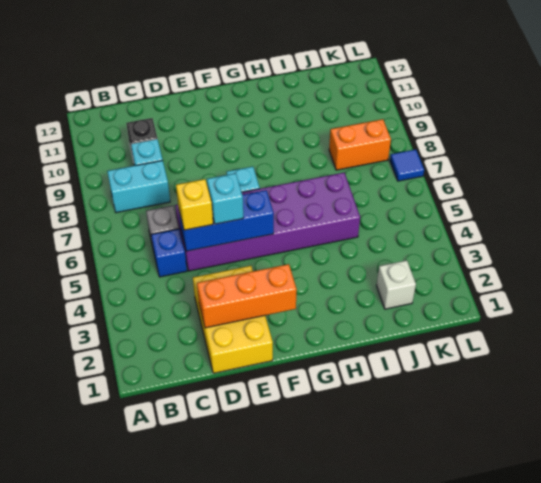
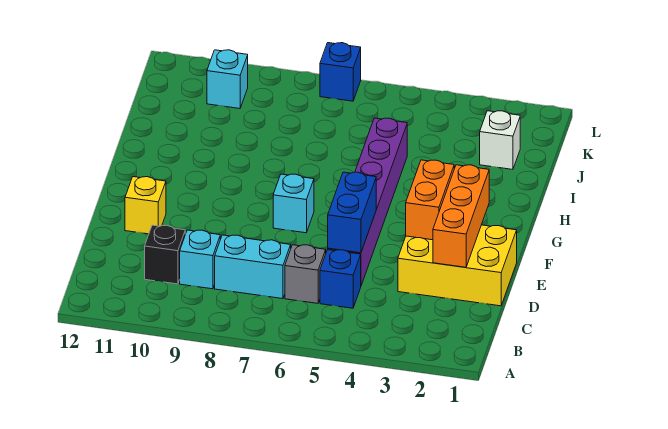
cyan 1x2 brick [107,160,170,213] -> cyan 1x2 brick turned to [215,235,291,299]
purple 2x6 brick [175,173,360,271] -> purple 1x6 brick [328,118,407,285]
blue 1x3 brick [179,190,274,251] -> blue 1x2 brick [328,172,376,253]
yellow 1x1 brick [176,179,213,230] -> yellow 1x1 brick moved to [125,177,166,234]
cyan 1x1 brick [207,173,243,224] -> cyan 1x1 brick moved to [207,50,248,109]
orange 1x2 brick [329,119,391,170] -> orange 1x2 brick moved to [406,160,454,240]
blue 1x1 tile [390,149,424,181] -> blue 1x1 brick [320,43,361,101]

